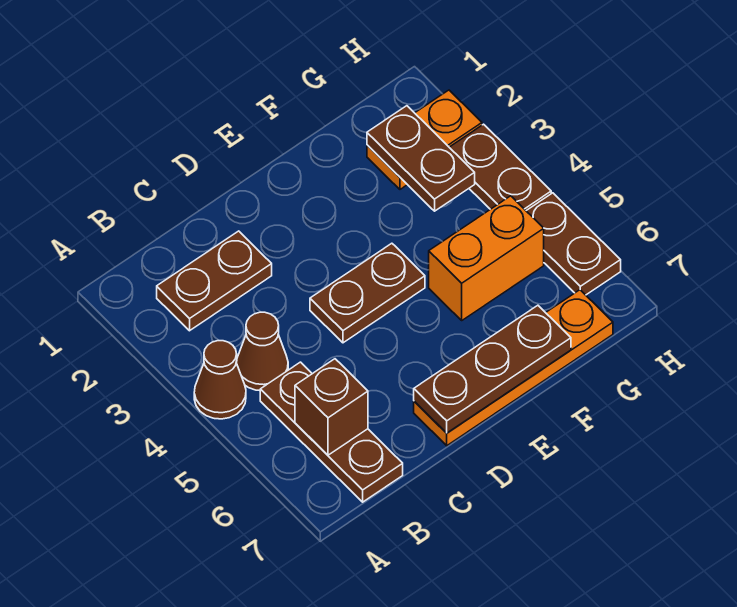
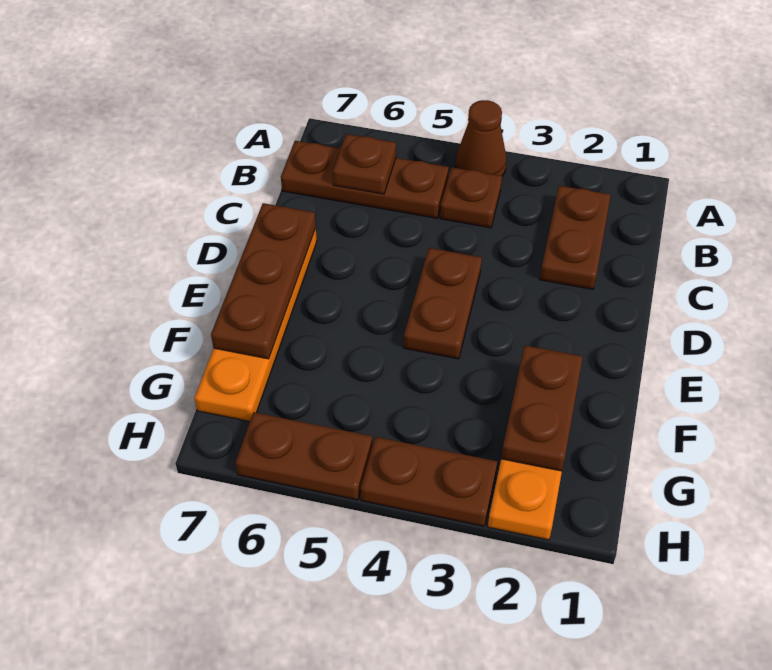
brown 1x1 cone [237,312,288,391] -> brown 1x1 plate [440,167,502,228]
brown 1x1 brick [295,359,368,455] -> brown 1x1 plate [333,134,396,194]
orange 1x2 brick [429,196,544,320] -> none
brown 1x2 plate [367,106,475,211] -> brown 1x2 plate turned to [501,345,583,471]

